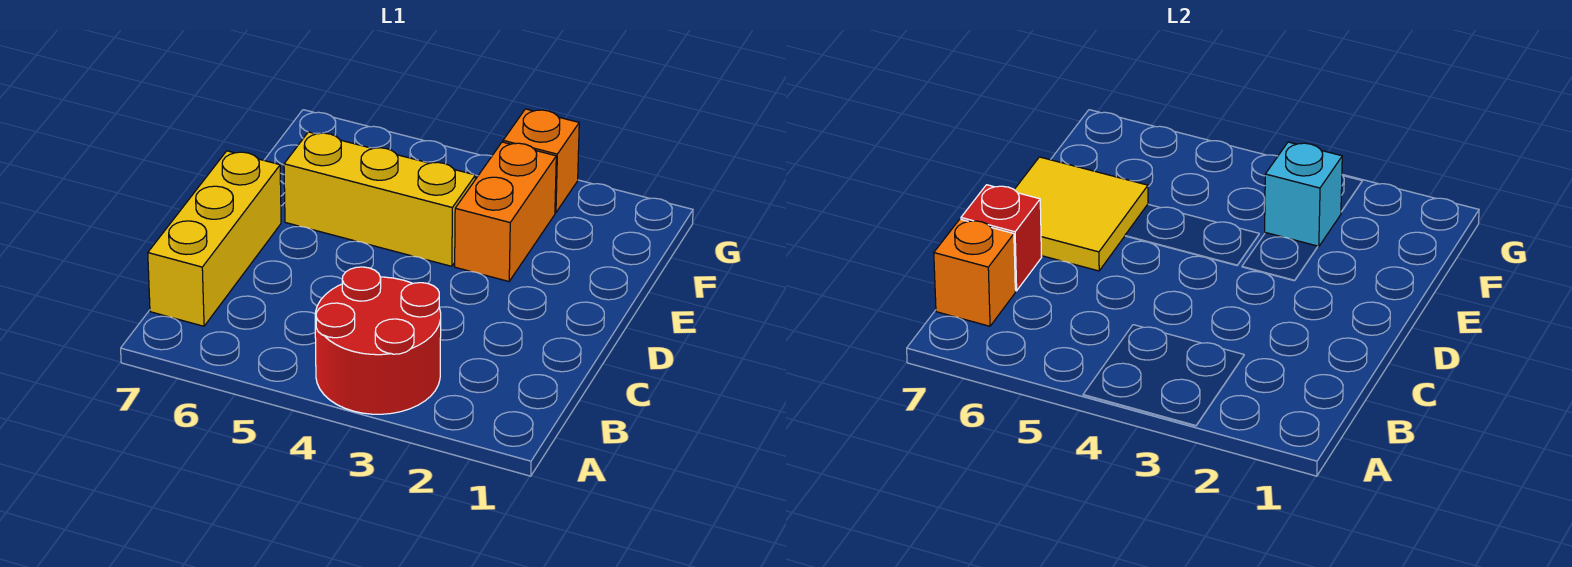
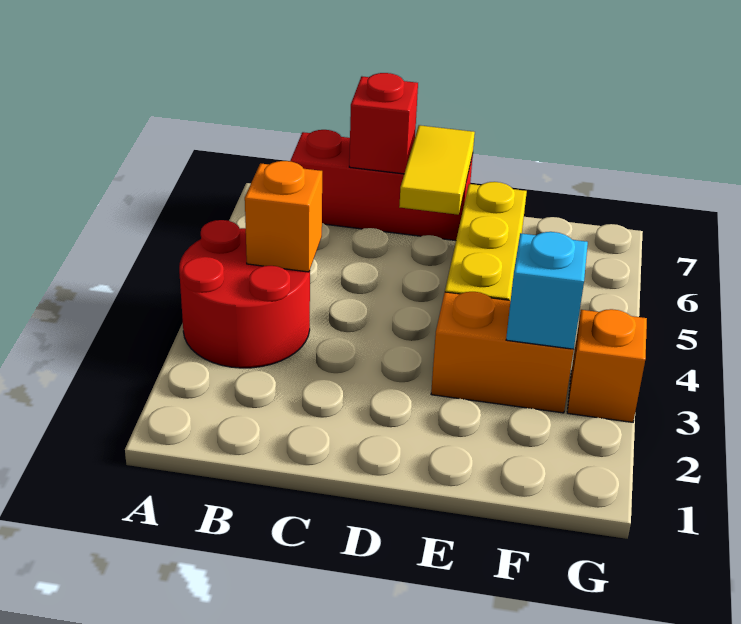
yellow 1x3 brick [148,151,281,326] -> red 1x3 brick [290,130,473,241]
orange 1x1 brick [934,219,1016,326] -> orange 1x1 brick moved to [245,161,322,272]
yellow 2x2 tile [1014,157,1148,271] -> yellow 1x2 tile [399,125,475,215]

